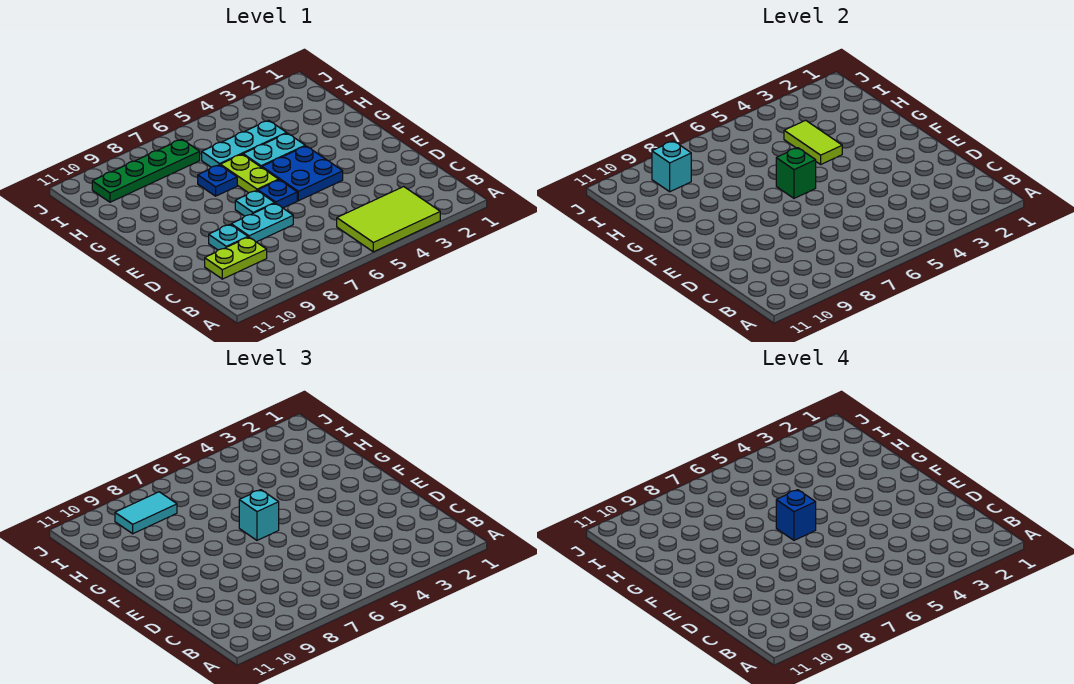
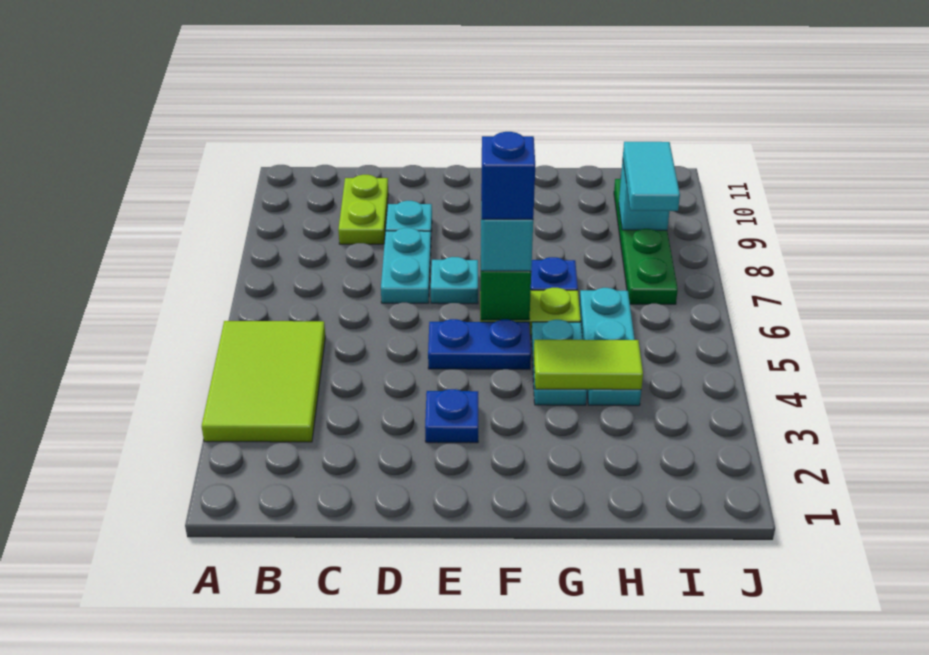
blue 2x2 plate [262,146,343,201] -> blue 1x2 plate [428,319,531,369]
blue 1x1 plate [258,180,297,208] -> blue 1x1 plate moved to [425,389,478,443]

